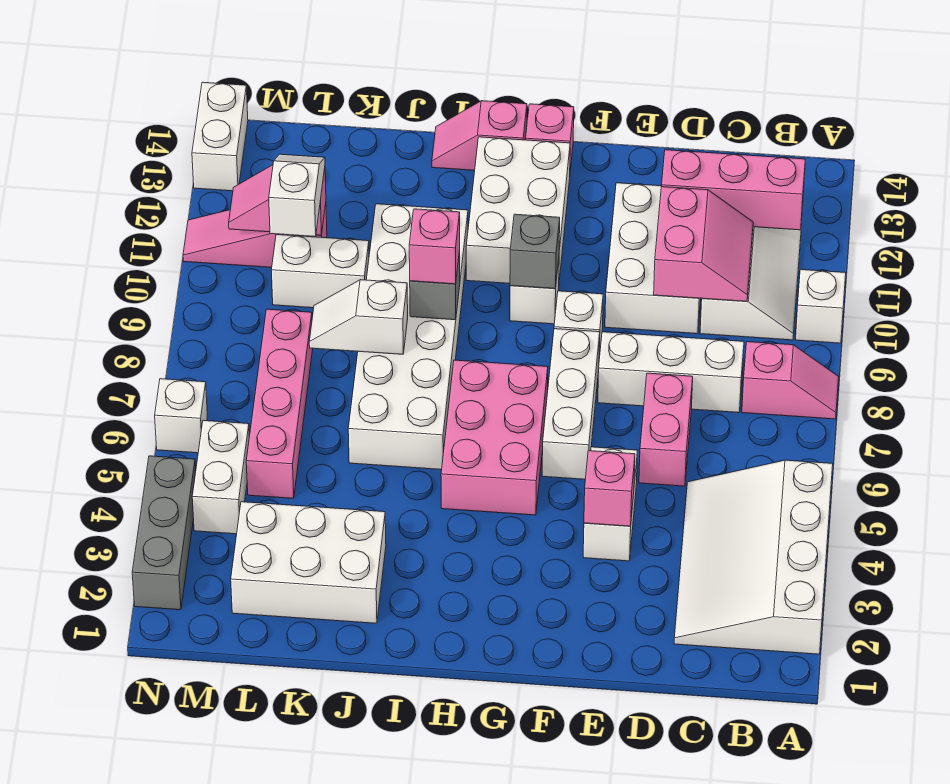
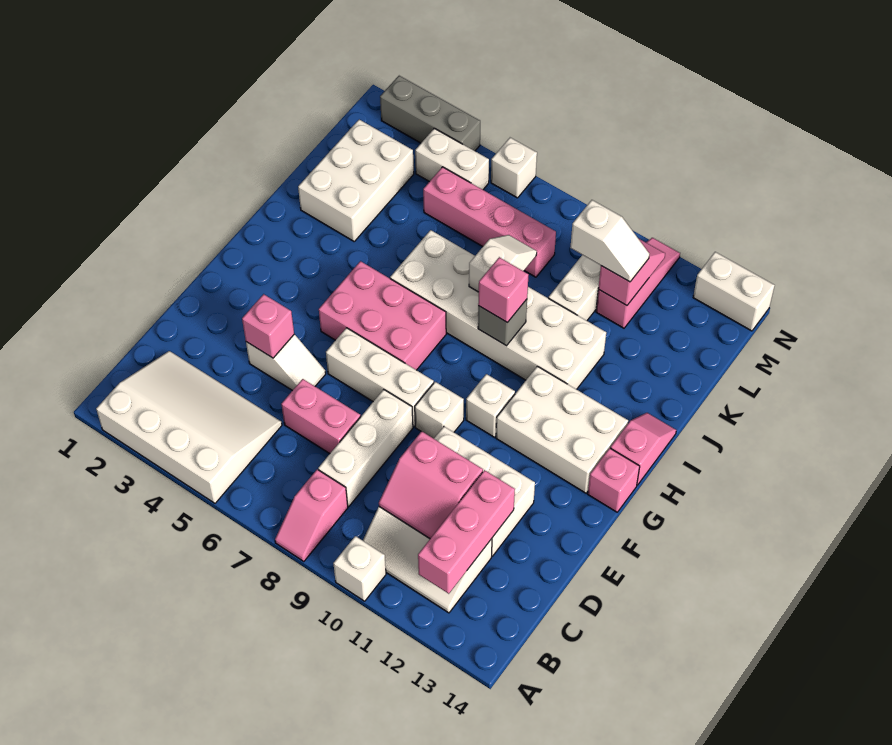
white 1x2 brick [583,447,638,561] -> white 1x2 slope [246,334,326,391]
grey 1x1 brick [510,214,560,289] -> none

